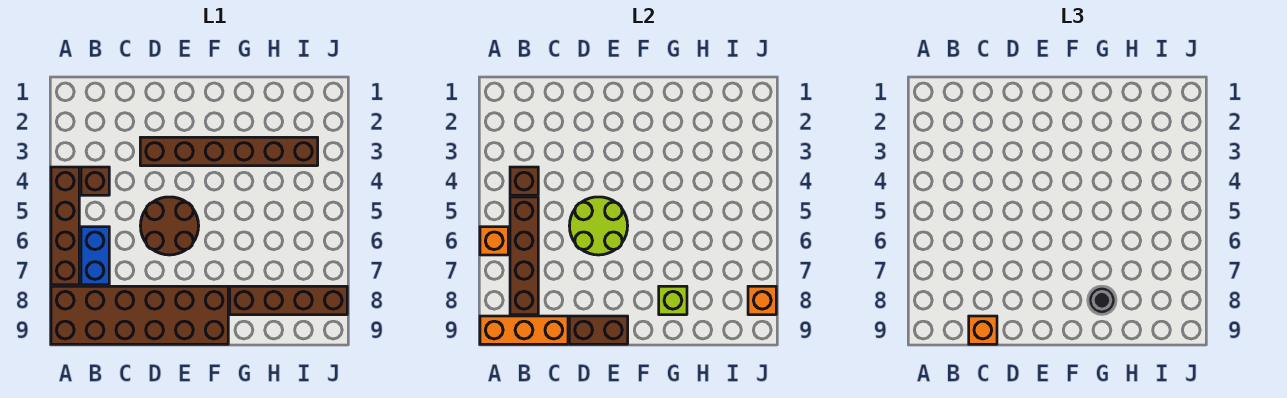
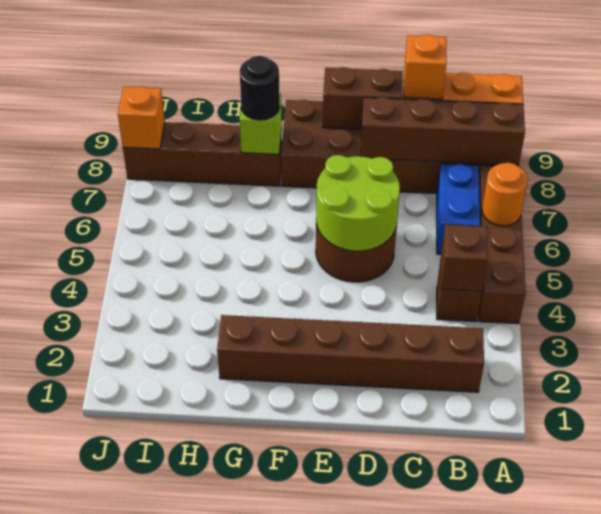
orange 1x1 brick [480,227,508,255] -> orange 1x1 round brick [482,163,528,226]
brown 1x4 brick [510,197,538,315] -> brown 1x4 brick turned to [361,97,525,166]
brown 1x6 brick [140,137,318,166] -> brown 1x6 brick moved to [217,315,484,392]

